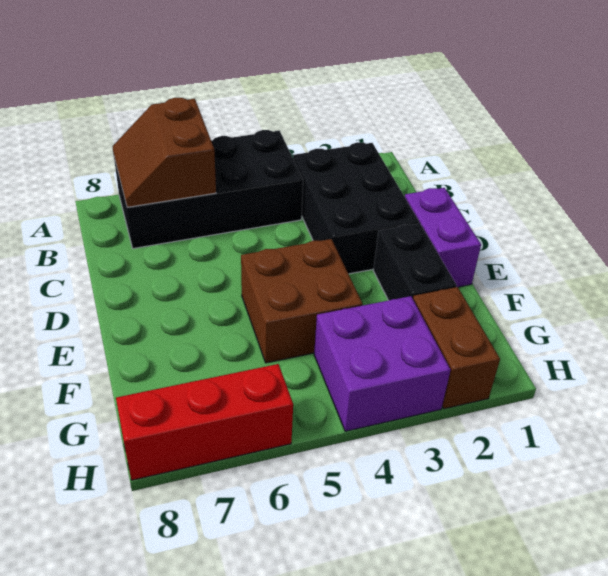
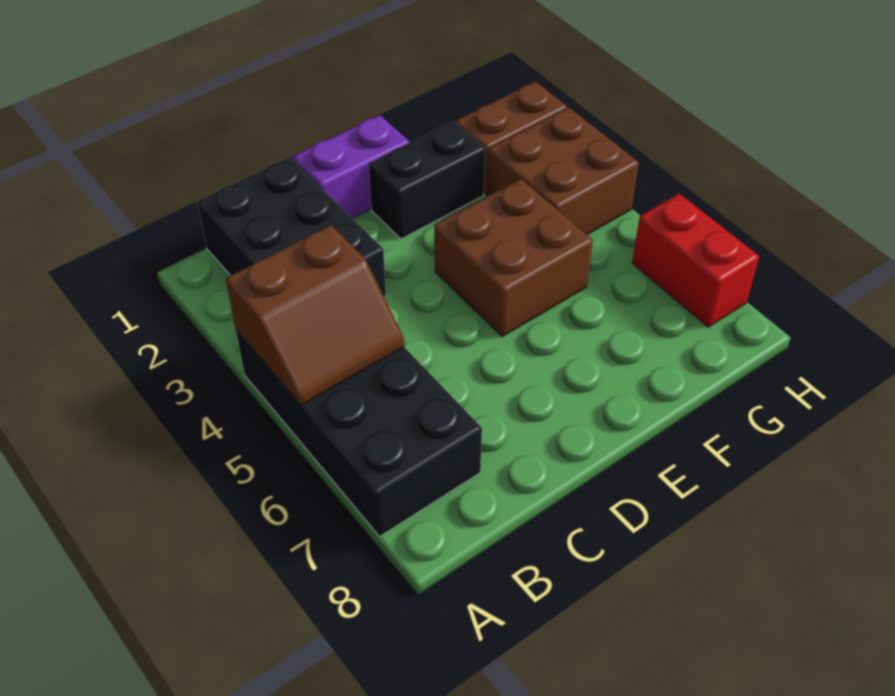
brown 2x2 slope [112,98,216,207] -> brown 2x2 slope moved to [226,225,404,405]
black 2x3 brick [293,142,419,274] -> black 2x3 brick turned to [197,157,386,297]
purple 2x2 brick [314,296,451,431] -> brown 2x2 brick [487,108,639,235]
red 1x3 brick [116,364,293,480] -> red 1x2 brick [632,194,759,327]

